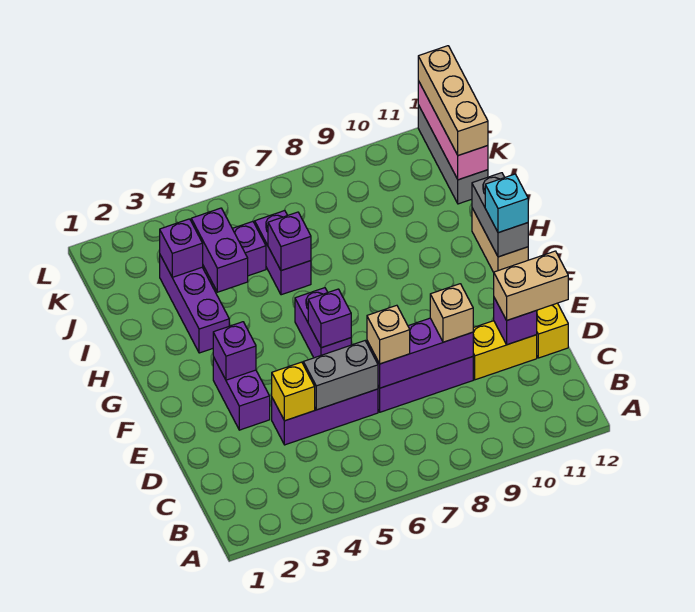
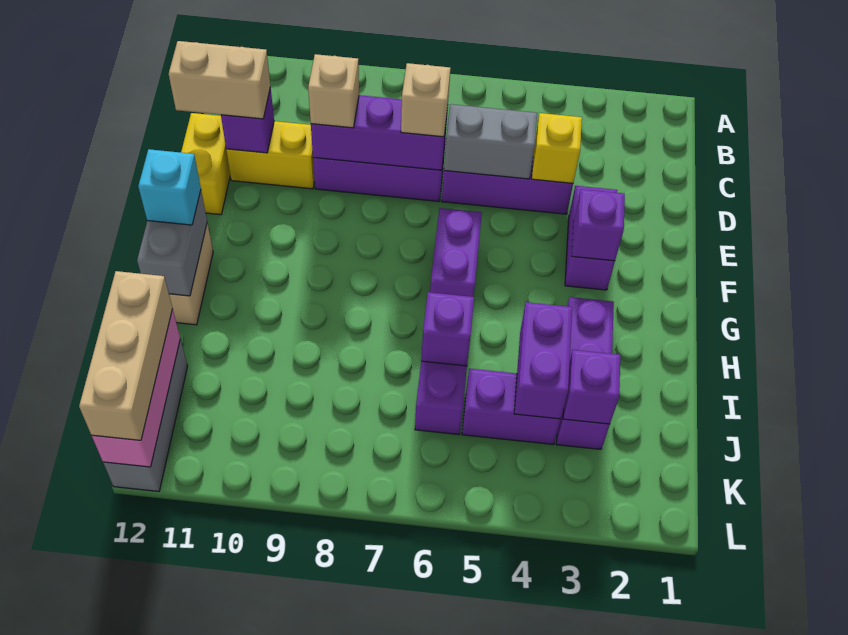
purple 1x1 brick [308,289,351,348] -> none

